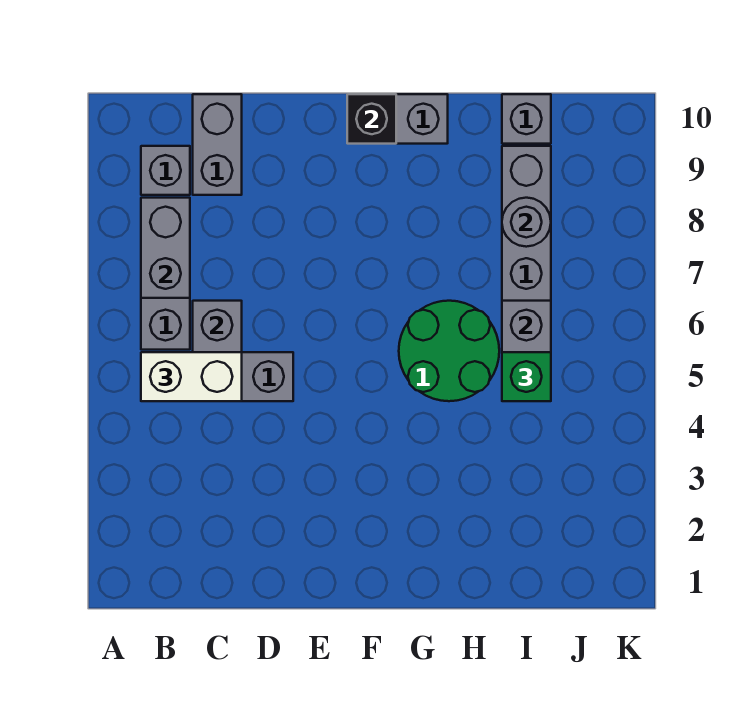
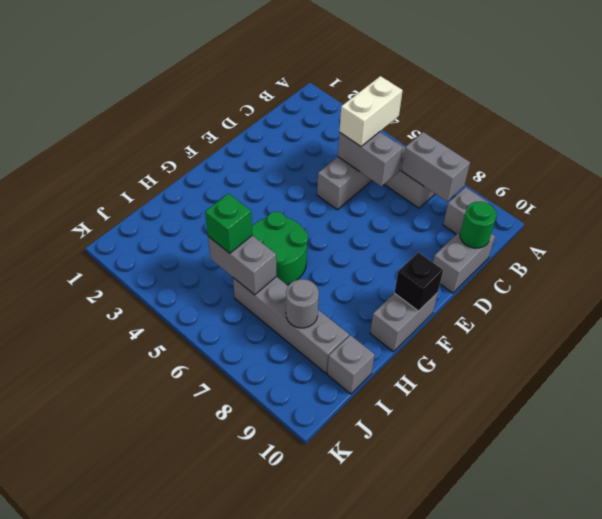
grey 1x2 brick [193,94,242,195] -> grey 1x2 brick turned to [433,231,495,293]
none -> green 1x1 round brick [460,202,497,248]

